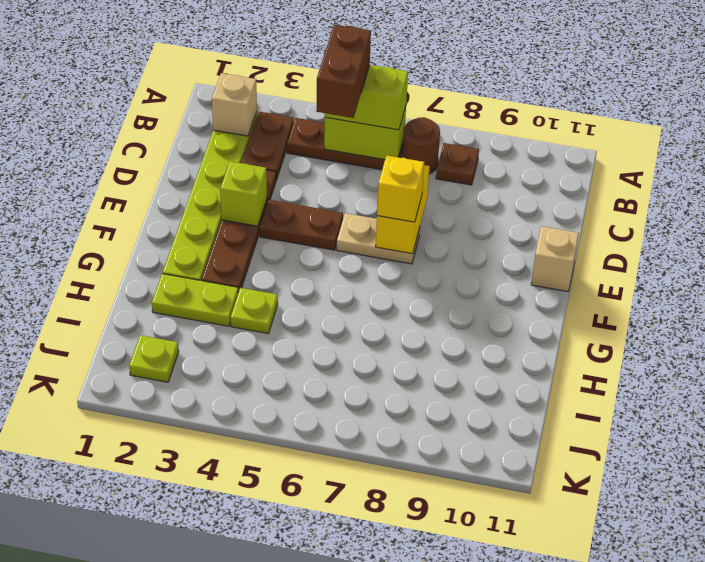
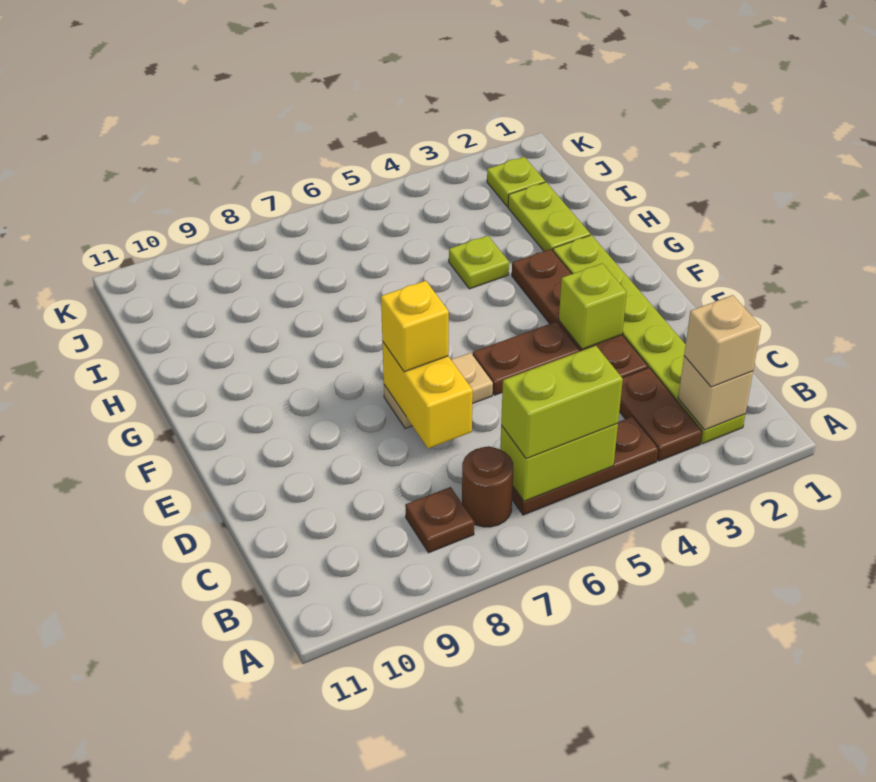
brown 1x2 brick [316,25,371,118] -> none
tan 1x1 brick [531,226,579,292] -> tan 1x1 brick moved to [684,295,761,387]
lime 1x2 plate [152,274,238,326] -> lime 1x2 plate turned to [508,182,590,251]

